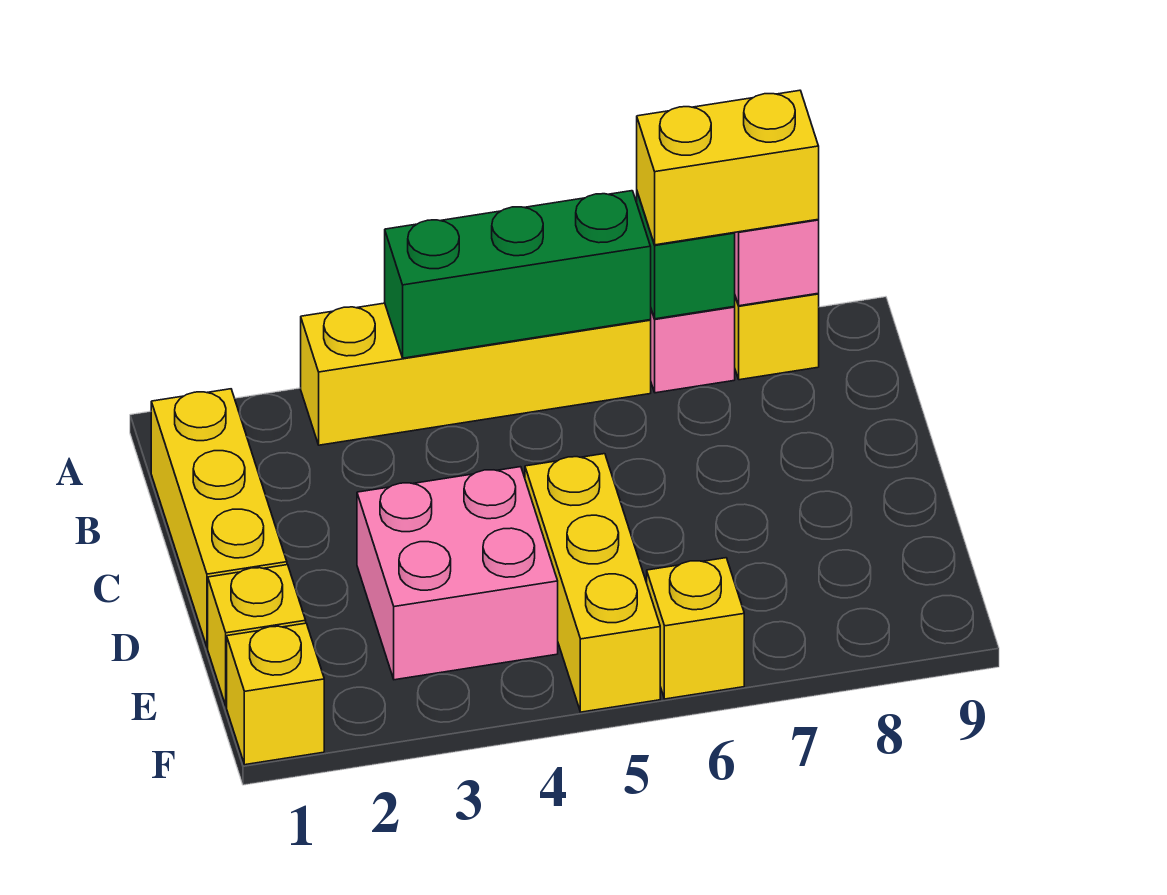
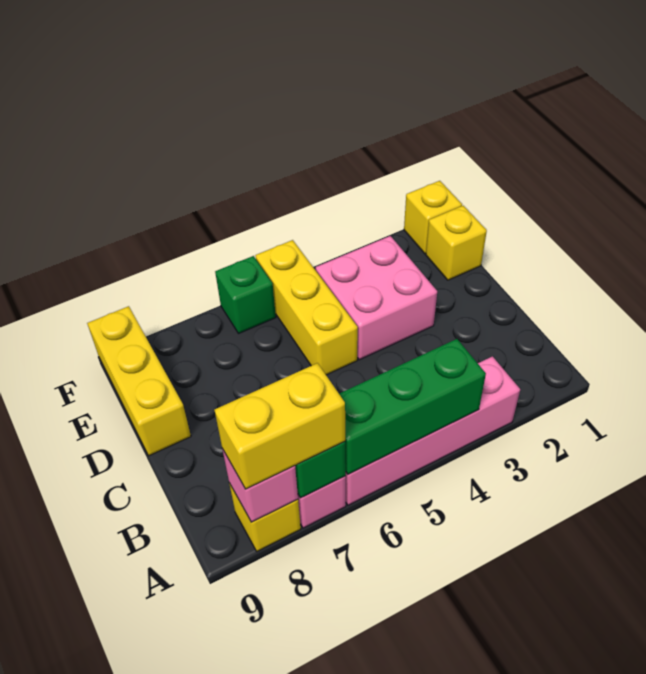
yellow 1x4 brick [301,303,651,445] -> pink 1x4 brick [346,356,520,505]
yellow 1x3 brick [151,389,287,647] -> yellow 1x3 brick moved to [87,306,191,456]
yellow 1x1 brick [647,558,744,699] -> green 1x1 brick [215,256,276,334]

